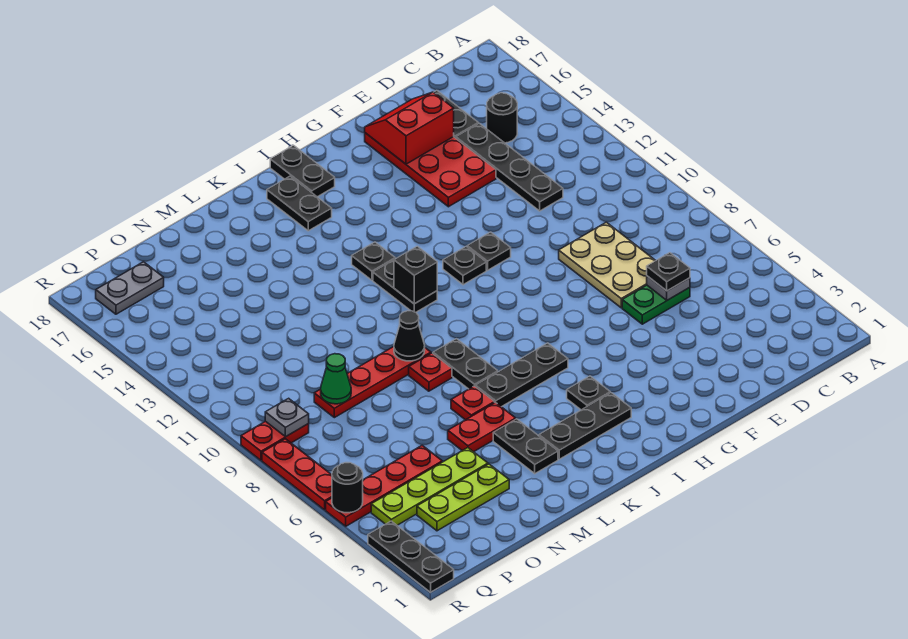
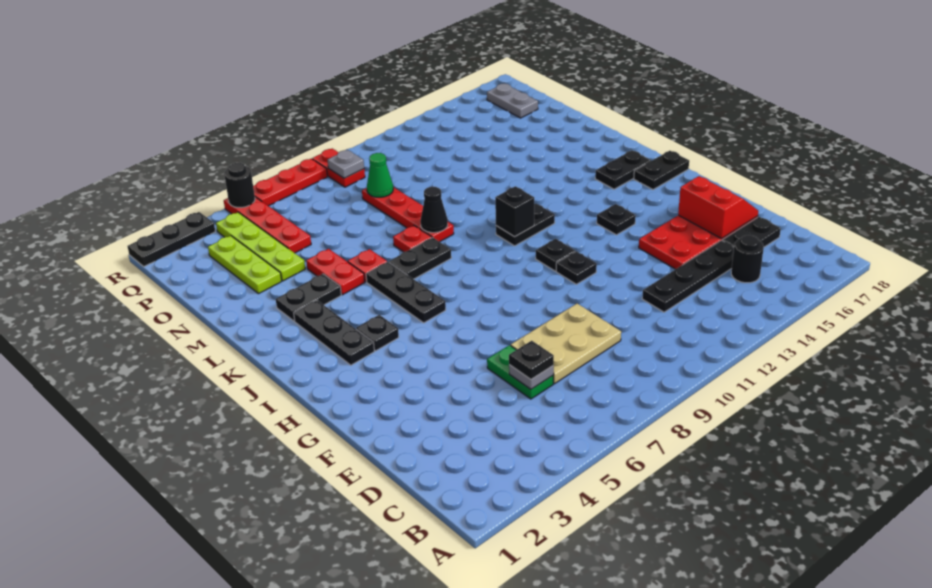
black 1x1 plate [352,242,395,280] -> black 1x1 plate moved to [597,204,636,235]

